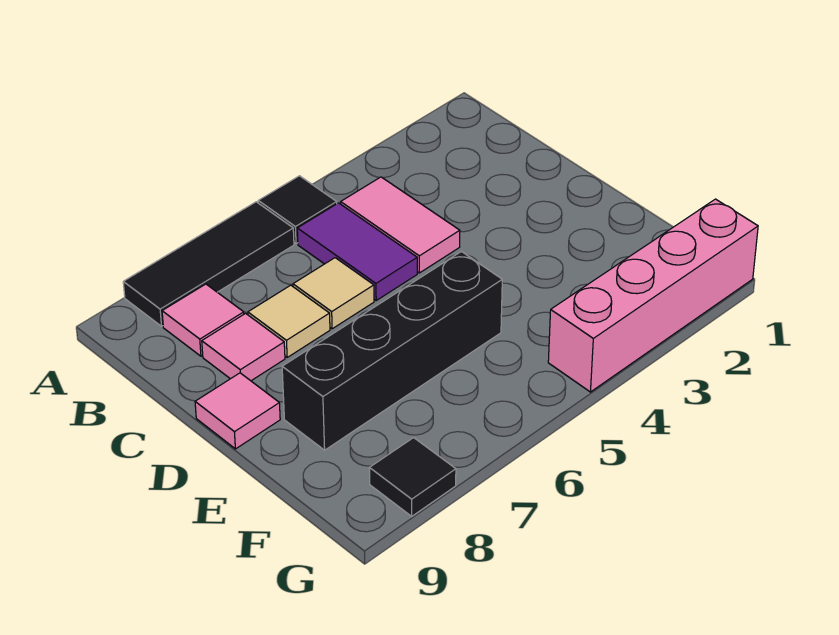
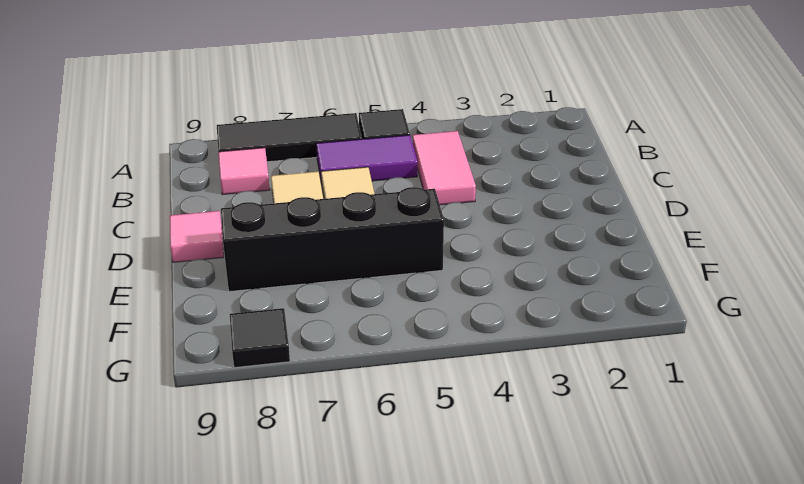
purple 1x2 tile [297,203,417,300] -> purple 1x2 tile turned to [316,135,417,184]
pink 1x1 tile [202,313,285,381] -> none
pink 1x4 brick [548,199,758,392] -> none

